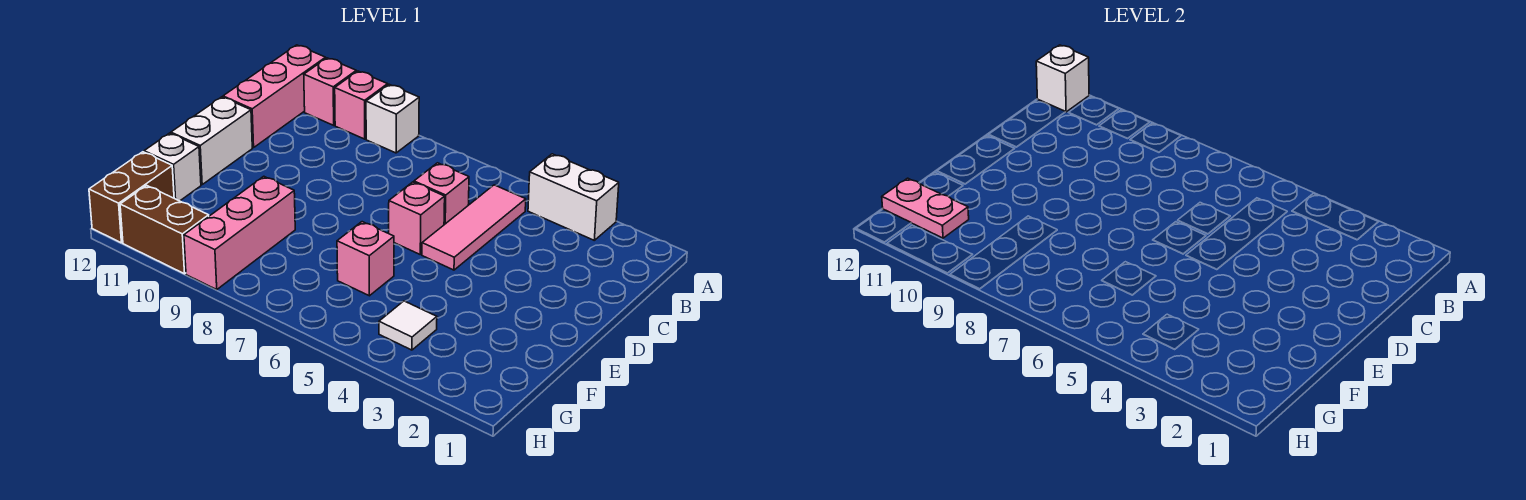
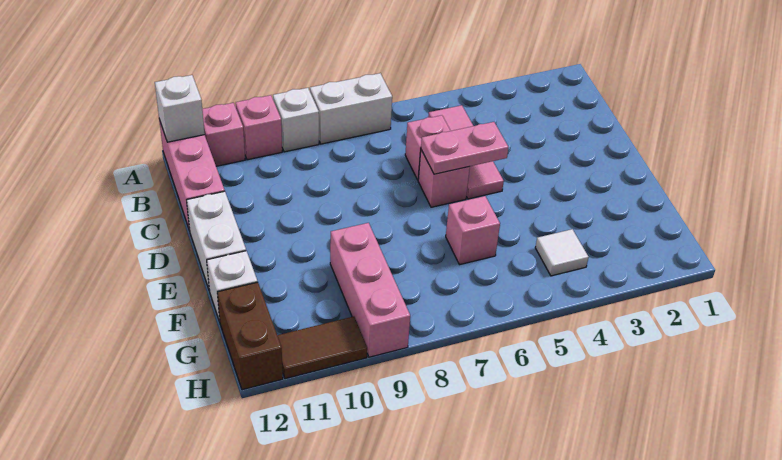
white 1x2 brick [528,154,619,240] -> white 1x2 brick moved to [310,73,392,144]
pink 1x2 plate [882,178,969,238] -> pink 1x2 plate moved to [421,122,509,174]
brown 1x2 brick [120,186,209,274] -> brown 1x2 tile [277,316,367,379]

